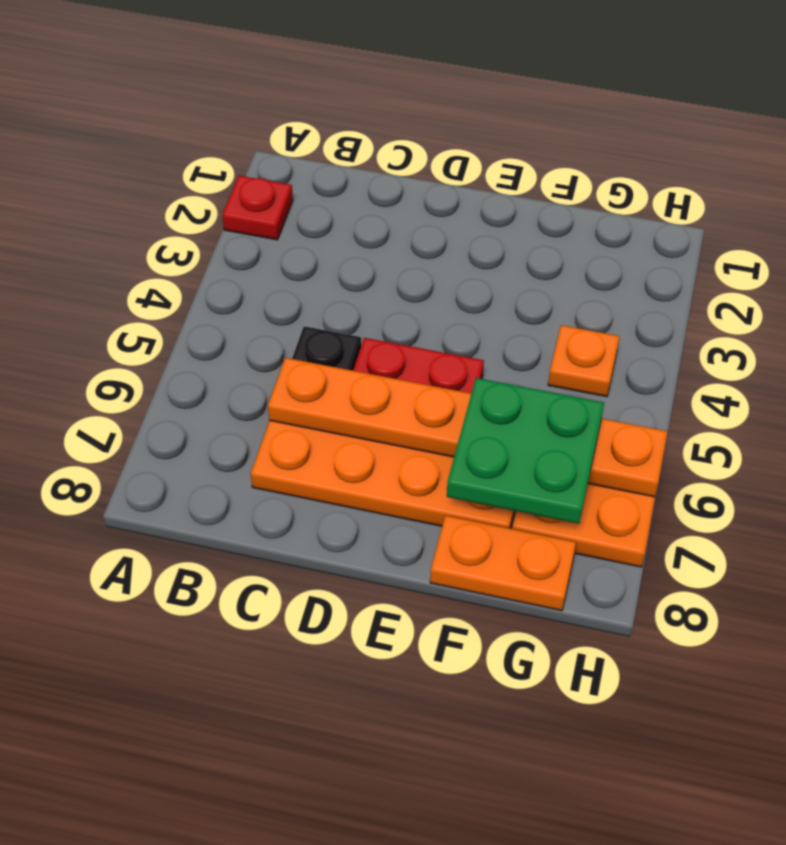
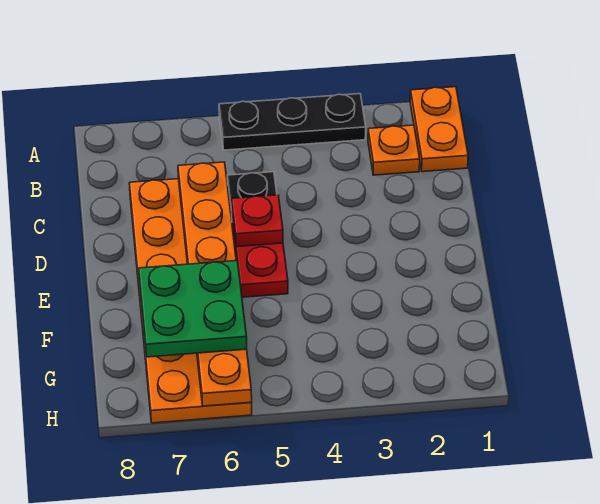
red 1x1 plate [222,176,293,240] -> red 1x1 plate moved to [231,195,283,247]
none -> black 1x3 plate [219,94,366,150]
orange 1x2 plate [430,515,576,611] -> orange 1x2 plate moved to [410,87,468,172]
orange 1x1 plate [548,325,619,397] -> orange 1x1 plate moved to [368,125,420,175]

